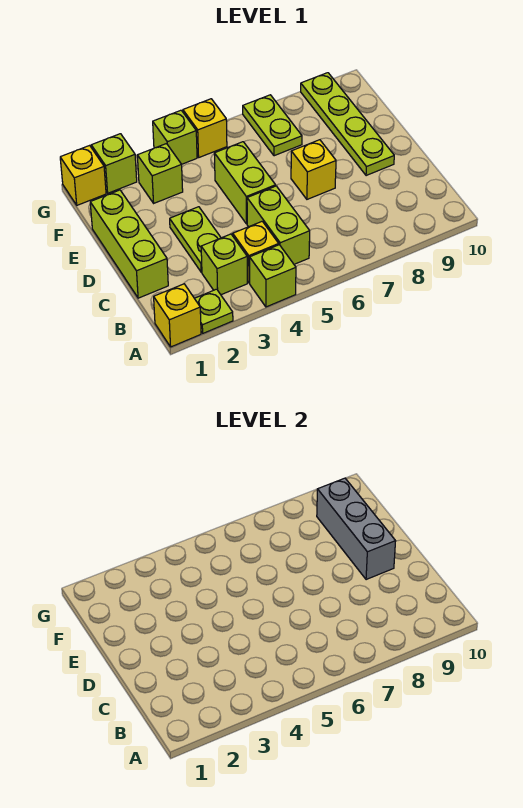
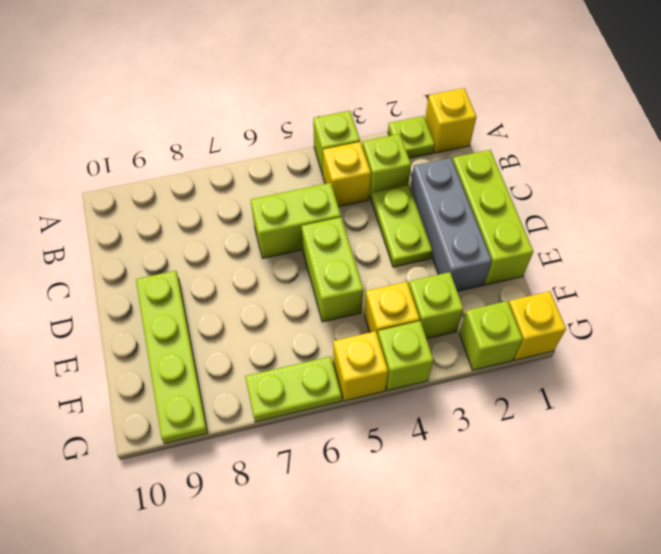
lime 1x2 brick [247,186,310,264] -> lime 1x2 brick turned to [251,183,341,258]
yellow 1x1 brick [291,140,336,199] -> yellow 1x1 brick moved to [364,282,420,335]
grey 1x3 brick [317,478,396,580] -> grey 1x3 brick moved to [410,158,492,291]
lime 1x2 plate [243,95,302,156] -> lime 1x2 plate turned to [245,356,342,422]

